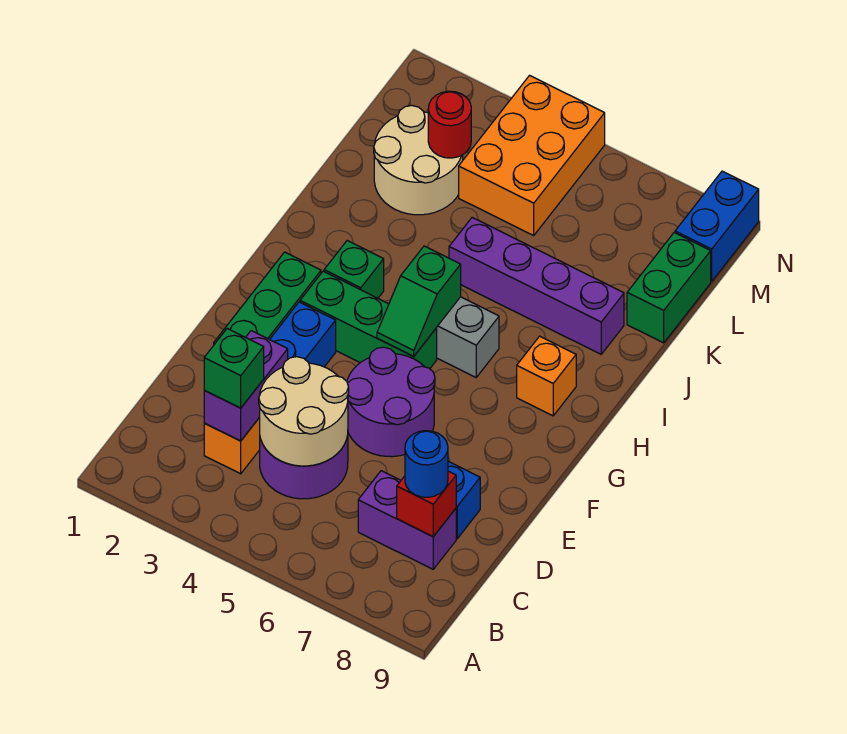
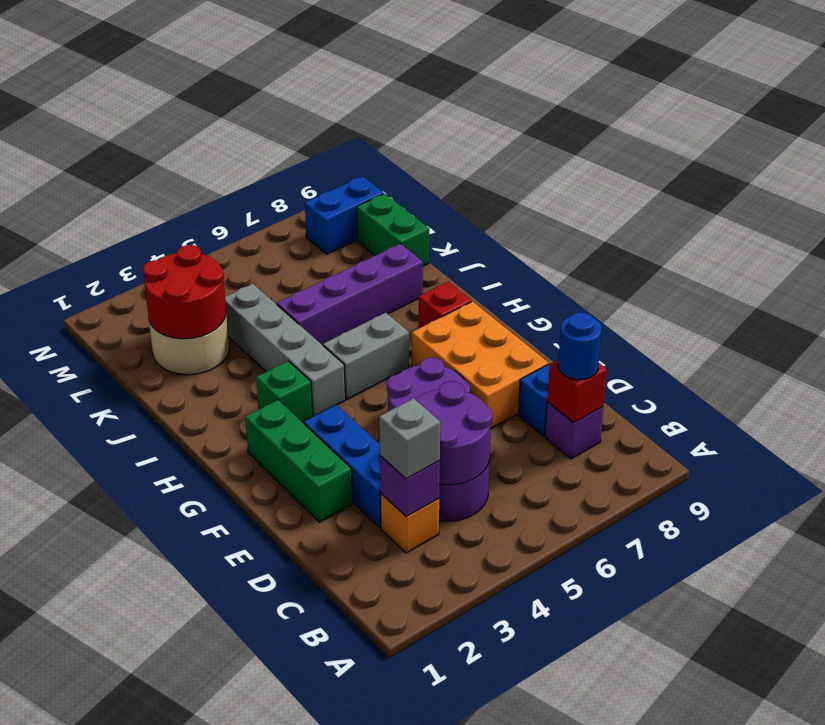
purple 1x2 brick [204,331,288,441] -> purple 1x1 brick [380,456,440,517]
green 1x1 brick [204,329,264,408] -> grey 1x1 brick [379,398,440,479]
tan 2x2 round brick [259,357,349,466] -> purple 2x2 round brick [415,381,492,485]
purple 1x2 brick [358,471,456,569] -> purple 1x1 brick [545,401,603,459]
green 1x3 brick [300,271,437,369] -> none
green 1x2 slope [377,246,461,356] -> none
none -> grey 1x4 brick [225,284,345,416]
orange 1x1 brick [517,336,576,416] -> red 1x1 brick [419,282,471,328]
red 1x1 round brick [428,91,471,158] -> red 2x2 round brick [143,245,226,339]
orange 2x3 brick [459,75,605,235] -> orange 2x3 brick moved to [412,302,549,428]
blue 1x2 brick [675,171,759,281] -> blue 1x2 brick turned to [305,176,384,254]

